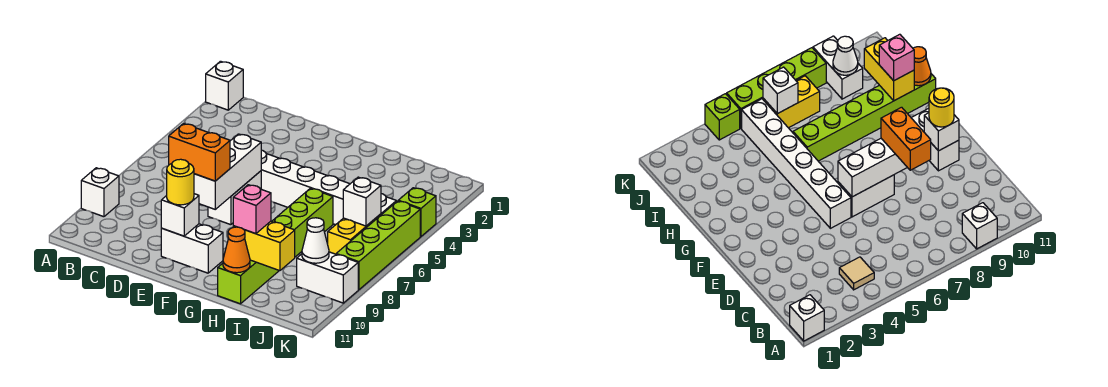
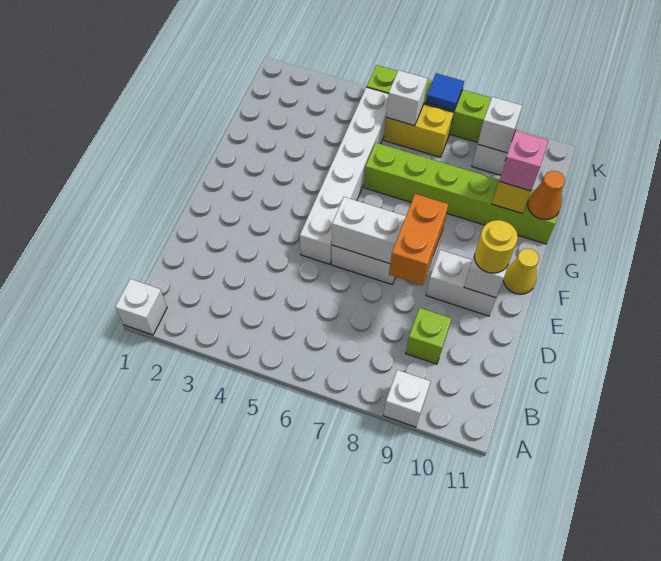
tan 1x1 tile [839,257,874,290] -> none
white 1x2 brick [161,224,223,273] -> white 1x2 brick turned to [426,250,496,316]
none -> yellow 1x1 cone [503,248,539,294]
white 1x1 cone [302,218,329,263] -> white 1x1 brick [478,97,522,153]
lime 1x1 brick [398,188,436,236] -> lime 1x1 brick moved to [406,308,452,364]
none -> blue 1x1 tile [426,73,464,111]

